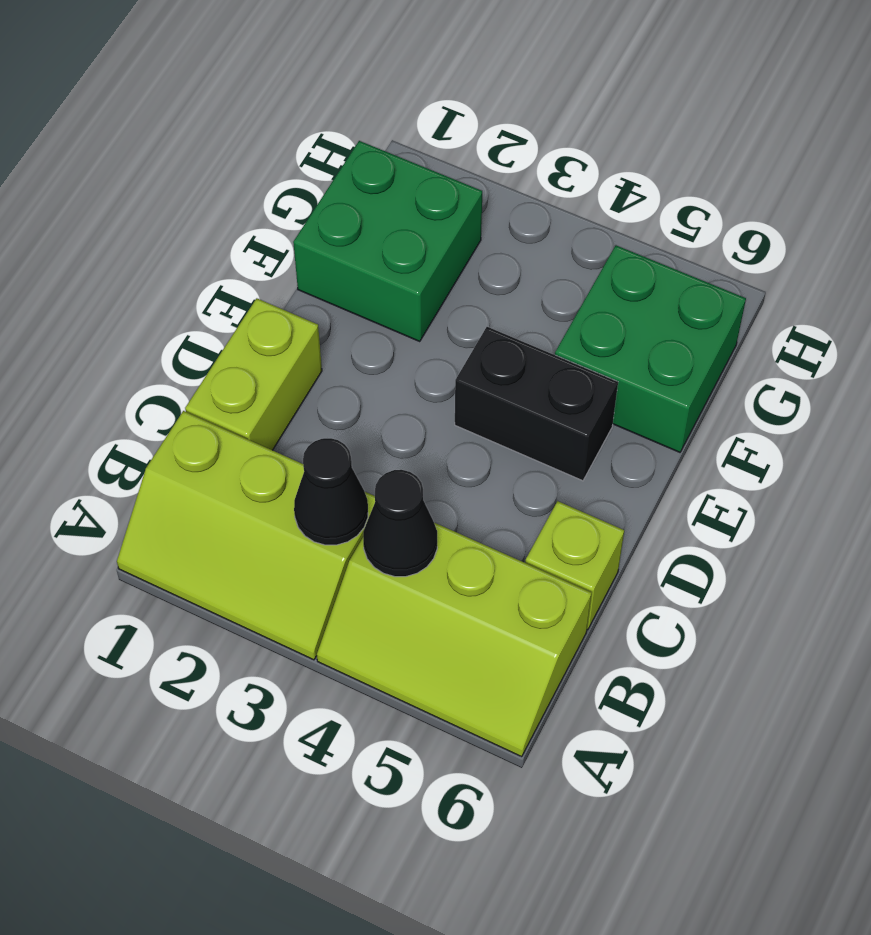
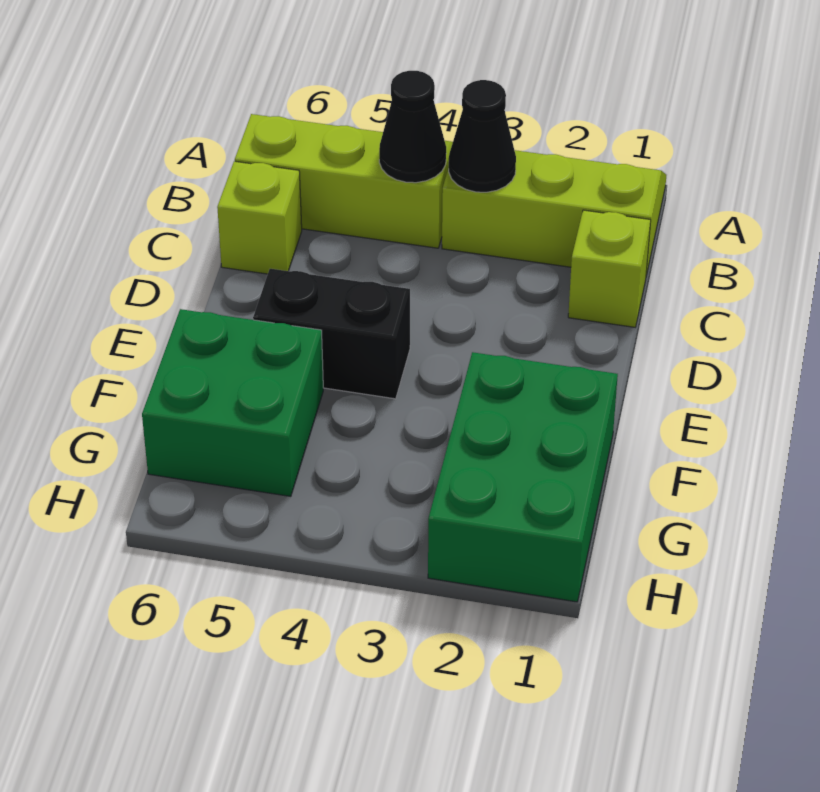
lime 1x2 brick [185,298,322,450] -> lime 1x1 brick [568,210,651,327]
green 2x2 brick [293,141,482,341] -> green 2x3 brick [428,352,618,602]

